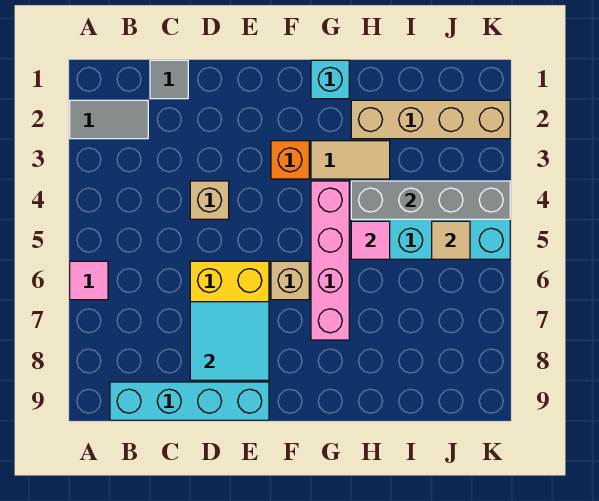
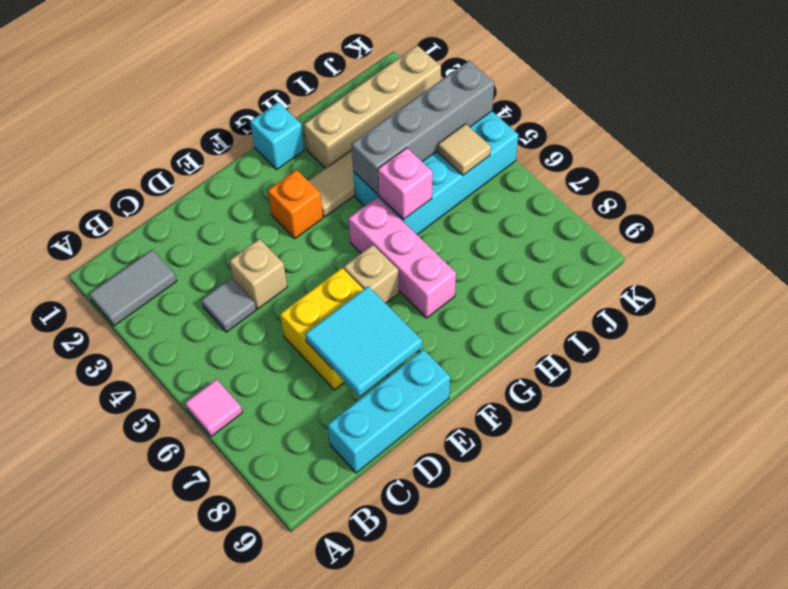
cyan 1x4 brick [110,382,269,420] -> cyan 1x3 brick [328,349,450,473]
grey 1x1 tile [150,60,188,99] -> grey 1x1 tile moved to [201,278,256,332]
pink 1x4 brick [311,181,349,340] -> pink 1x3 brick [349,197,456,318]
pink 1x1 tile [351,221,390,259] -> pink 1x1 brick [378,148,433,219]

